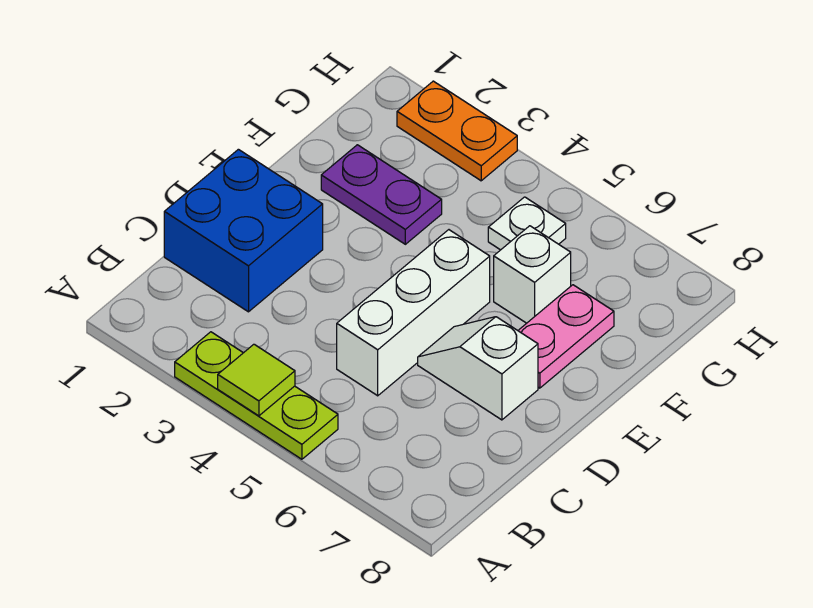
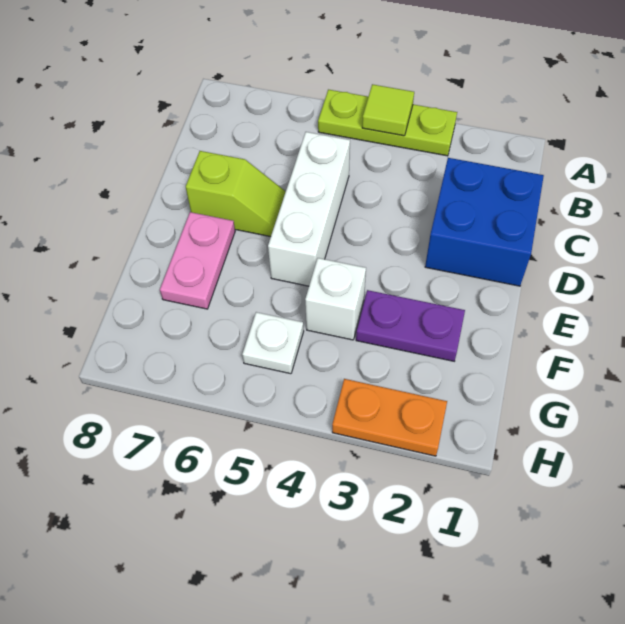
white 1x2 slope [418,317,538,420] -> lime 1x2 slope [186,151,286,237]
white 1x1 brick [494,226,571,323] -> white 1x1 brick moved to [305,258,366,340]

